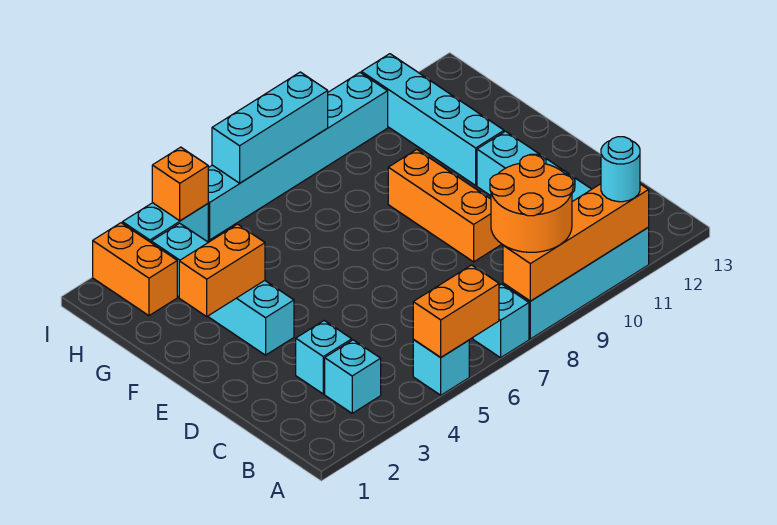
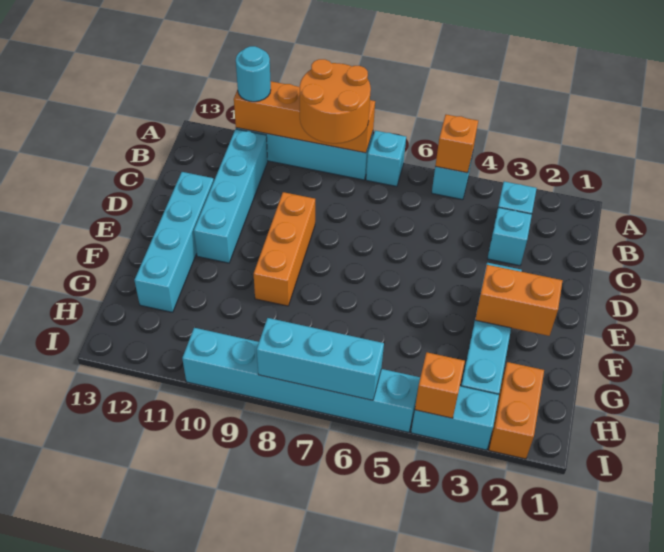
orange 1x2 brick [413,265,499,357] -> orange 1x1 brick [435,115,478,173]
cyan 1x4 brick [361,54,504,185] -> cyan 1x4 brick moved to [134,172,214,312]

